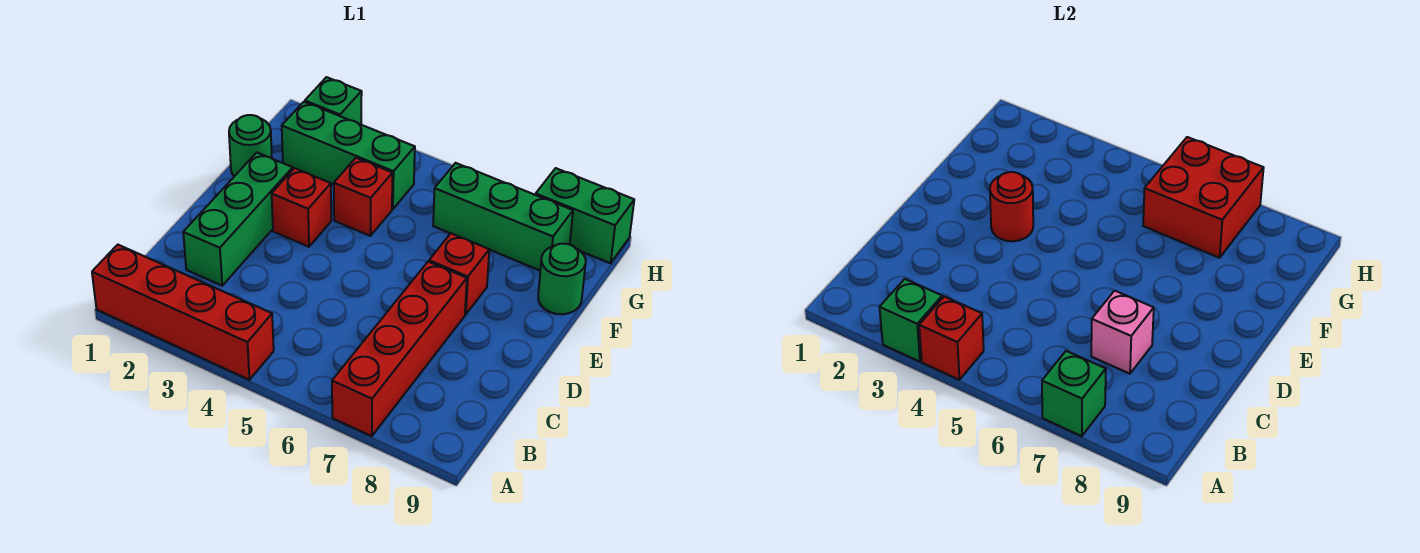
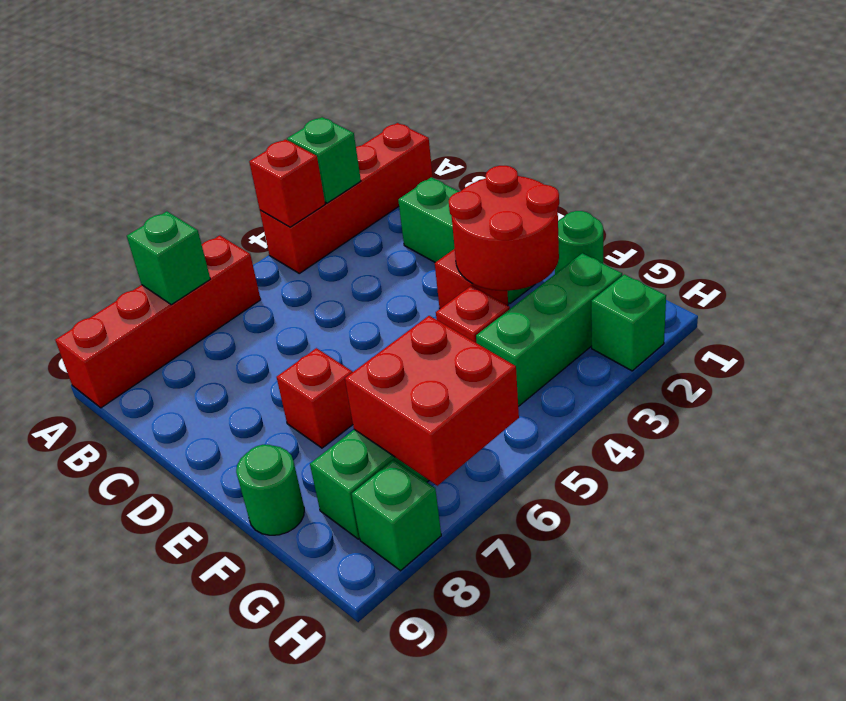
red 1x4 brick [332,262,467,436] -> red 1x4 brick turned to [55,236,261,408]
pink 1x1 brick [1091,291,1154,374] -> none
red 1x1 round brick [990,172,1033,241] -> red 2x2 round brick [449,166,559,291]
green 1x2 brick [536,168,634,263] -> green 1x1 brick [351,460,441,571]

